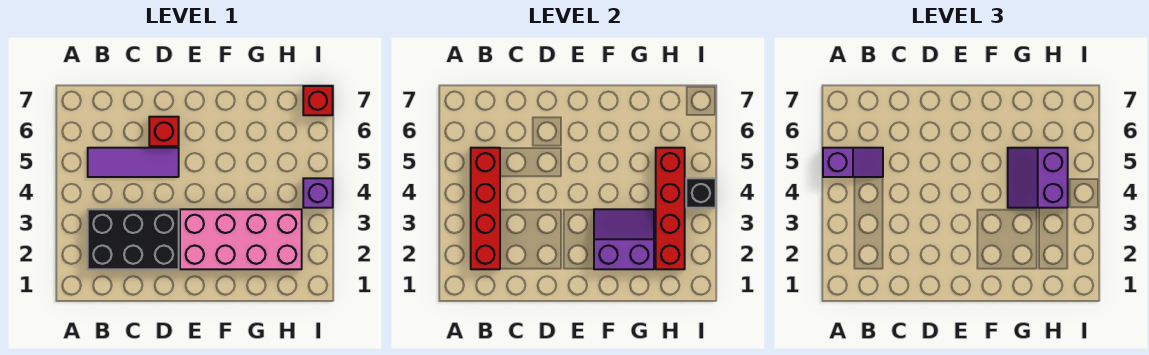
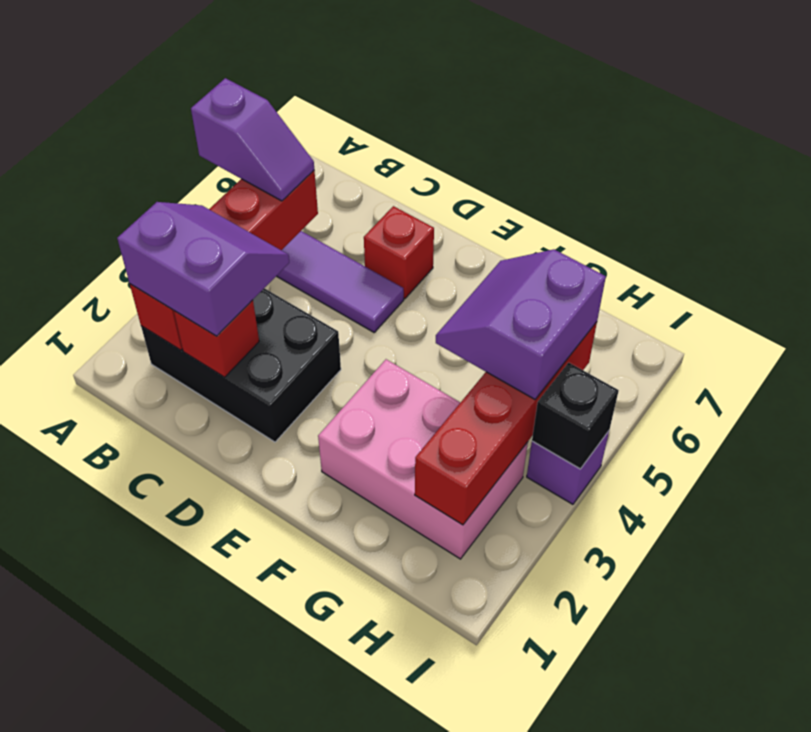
pink 2x4 brick [180,209,302,269] -> pink 2x3 brick [318,359,528,559]
purple 2x2 slope [594,209,654,269] -> purple 2x2 slope moved to [117,202,289,336]
red 1x1 brick [303,86,333,115] -> red 1x1 brick moved to [174,300,259,377]

